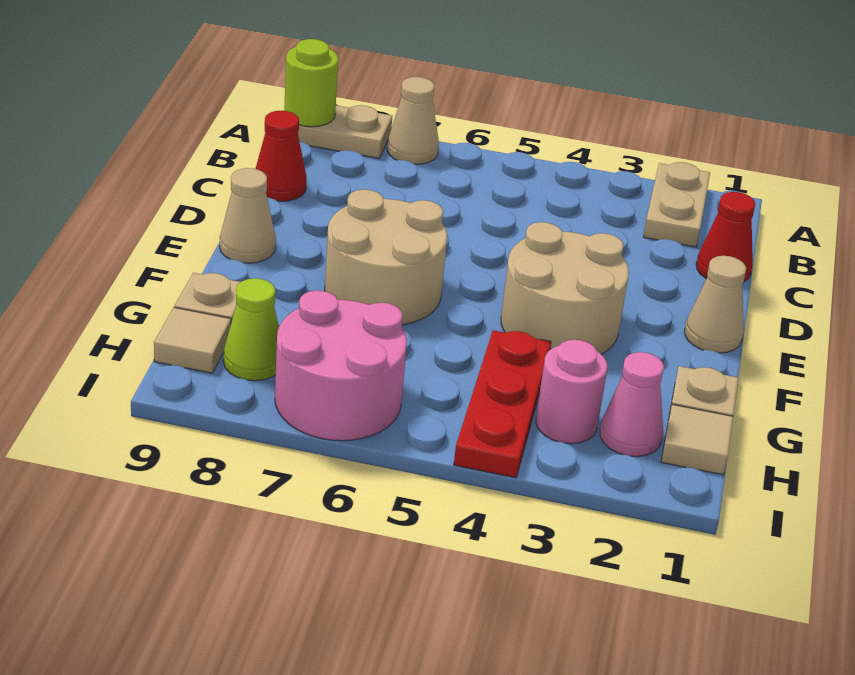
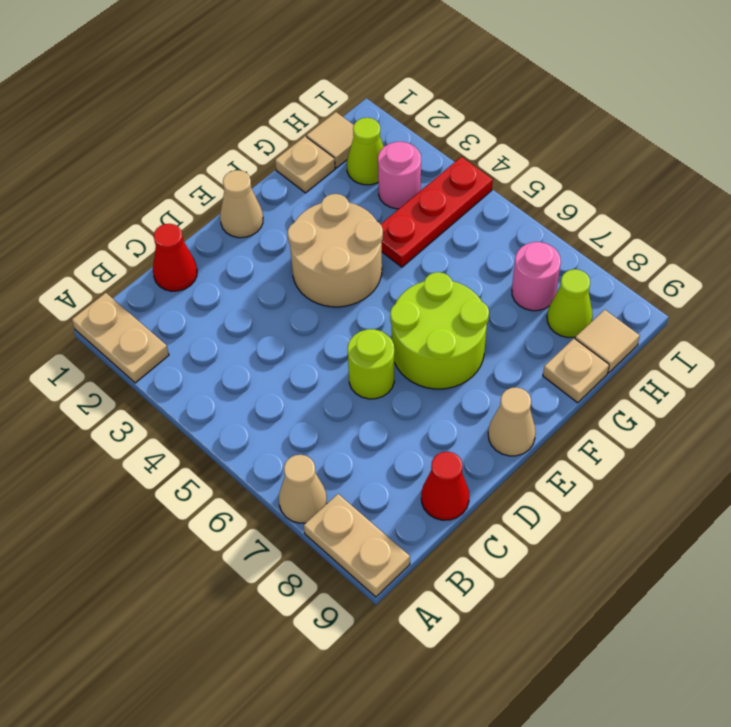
tan 1x2 plate [643,162,710,247] -> tan 1x2 plate turned to [72,293,169,383]
lime 1x1 round brick [284,39,338,127] -> lime 1x1 round brick moved to [348,329,394,399]
tan 2x2 round brick [325,190,447,325] -> lime 2x2 round brick [390,272,489,389]
pink 1x1 cone [600,352,664,457] -> lime 1x1 cone [347,118,384,185]
pink 2x2 round brick [275,290,407,441] -> pink 1x1 round brick [512,242,561,311]

